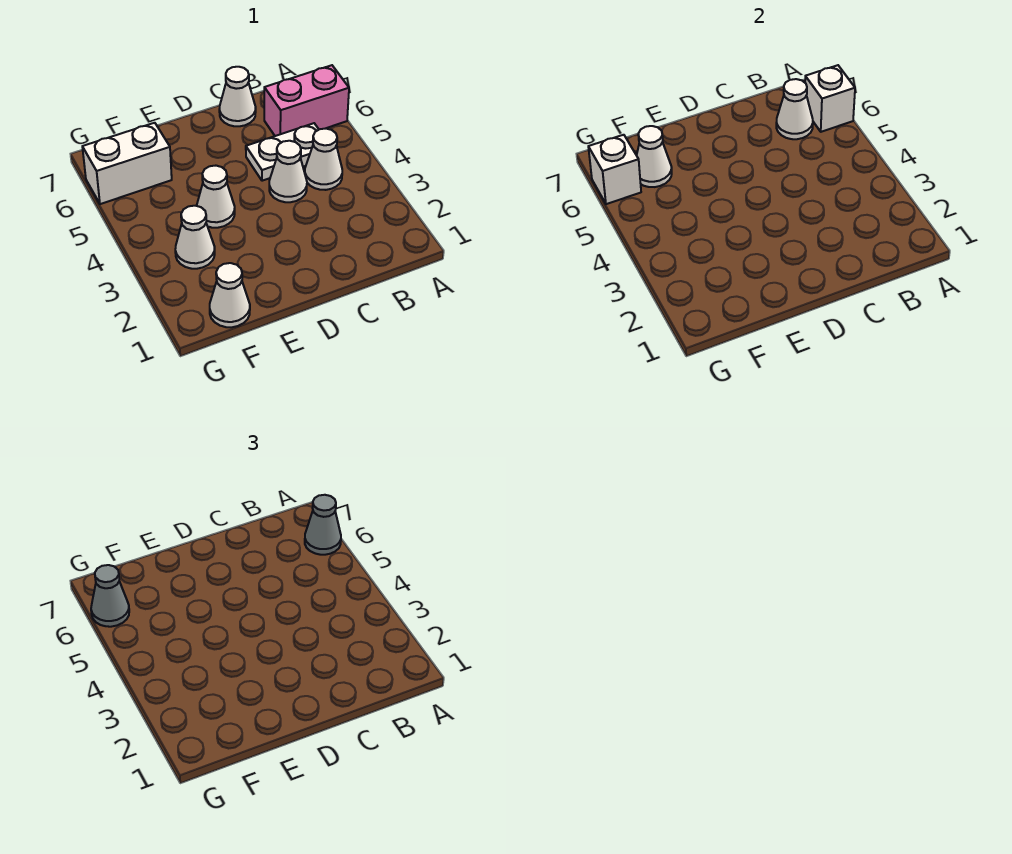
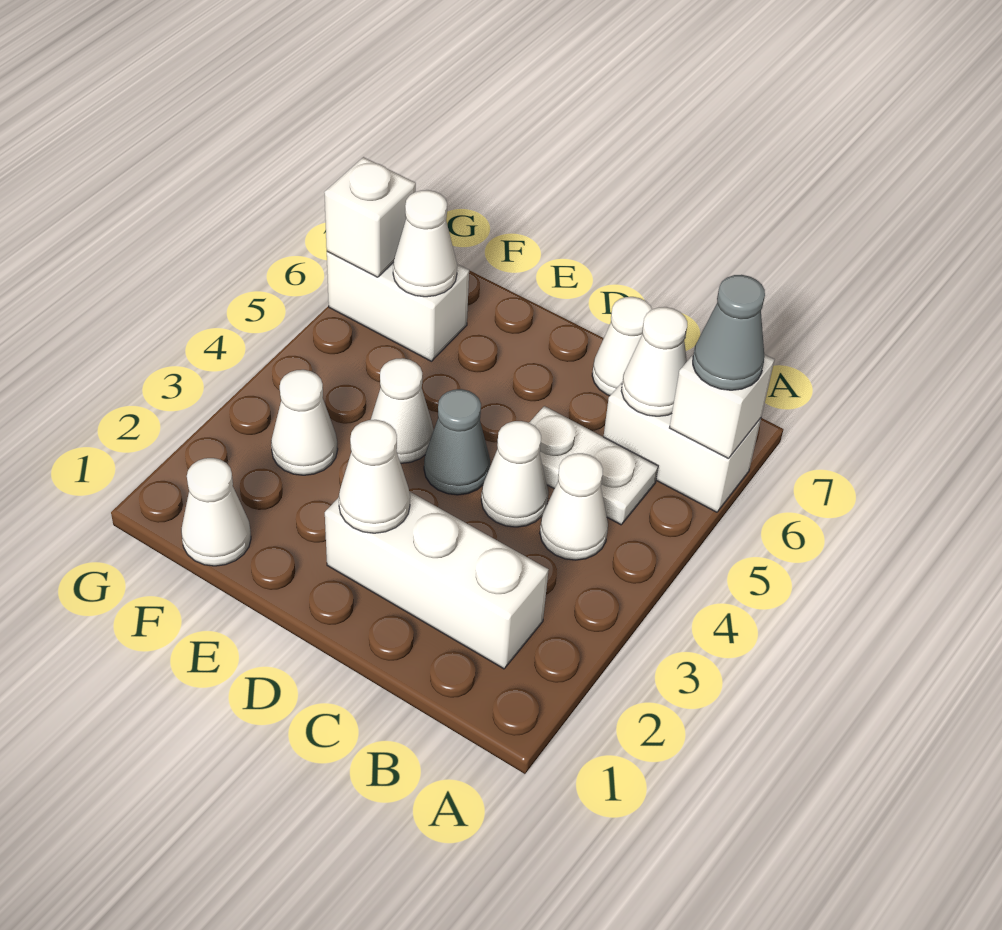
pink 1x2 brick [264,65,349,136] -> white 1x2 brick [603,383,761,512]
none -> white 1x3 brick [325,491,549,669]
none -> white 1x1 cone [339,420,410,533]
grey 1x1 cone [91,565,129,627] -> grey 1x1 cone moved to [424,389,490,495]

